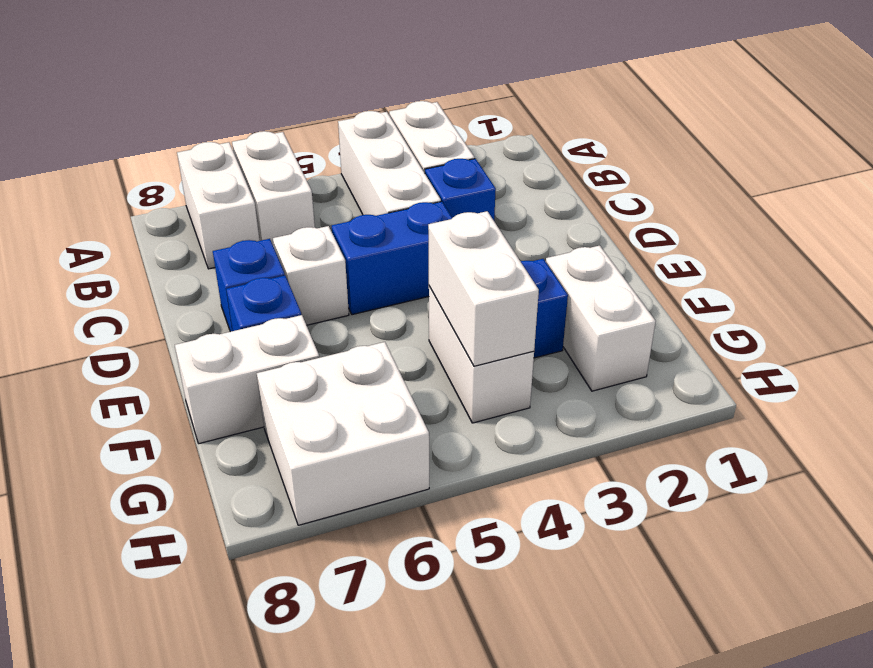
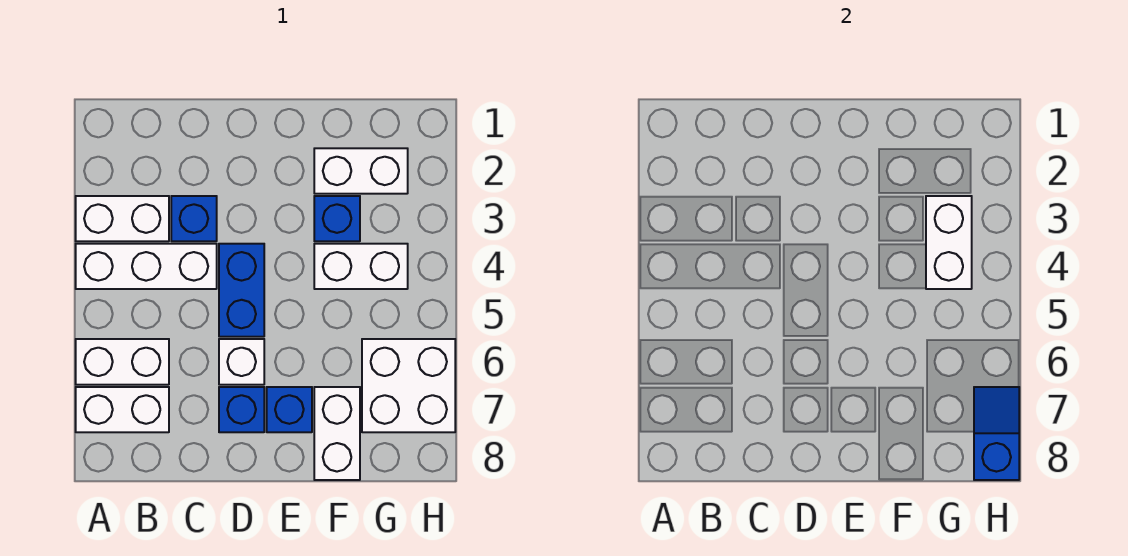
white 1x2 brick [428,211,539,366] -> white 1x2 brick turned to [926,196,972,289]
none -> blue 1x2 slope [974,387,1019,480]

